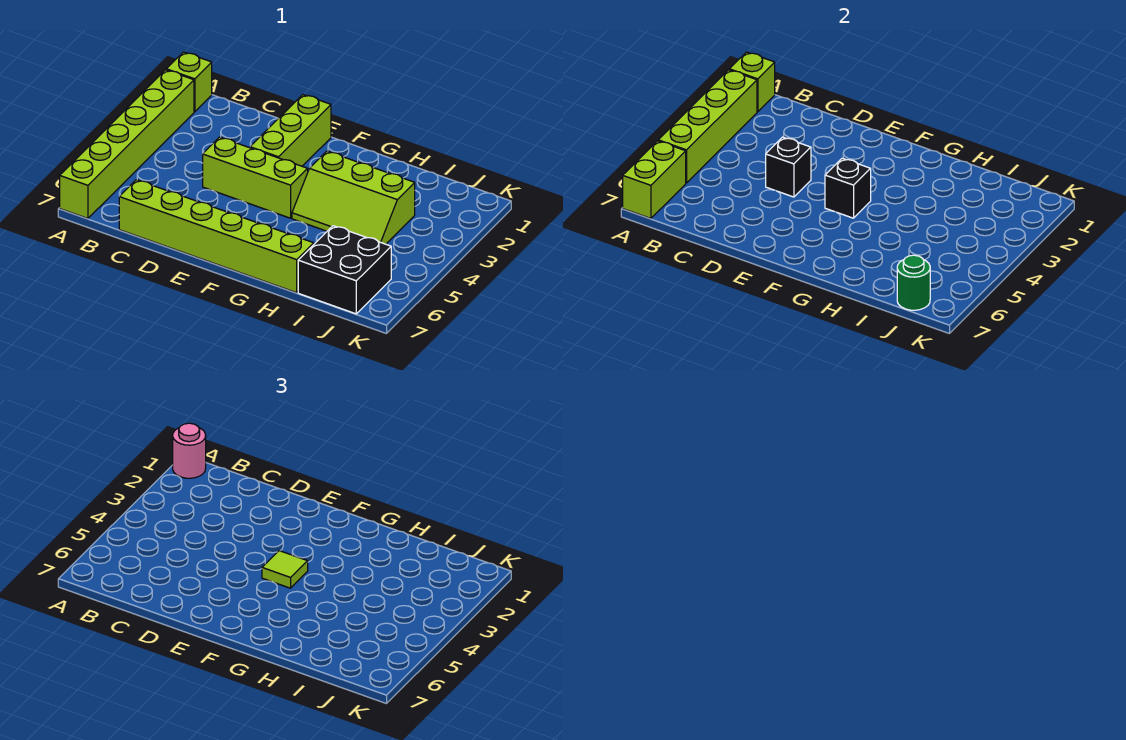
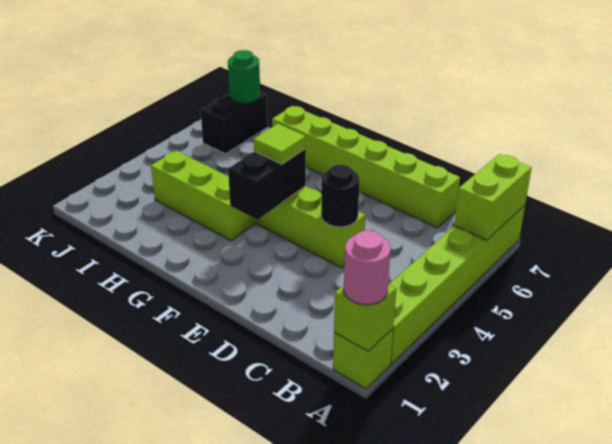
lime 1x4 brick [658,70,757,183] -> none
black 1x1 brick [766,137,811,197] -> black 1x1 round brick [321,165,360,227]
lime 1x3 brick [250,95,331,166] -> none
black 1x1 brick [825,158,871,218] -> black 1x2 brick [228,149,306,220]
black 2x2 brick [298,226,391,314] -> black 1x2 brick [201,92,268,154]

